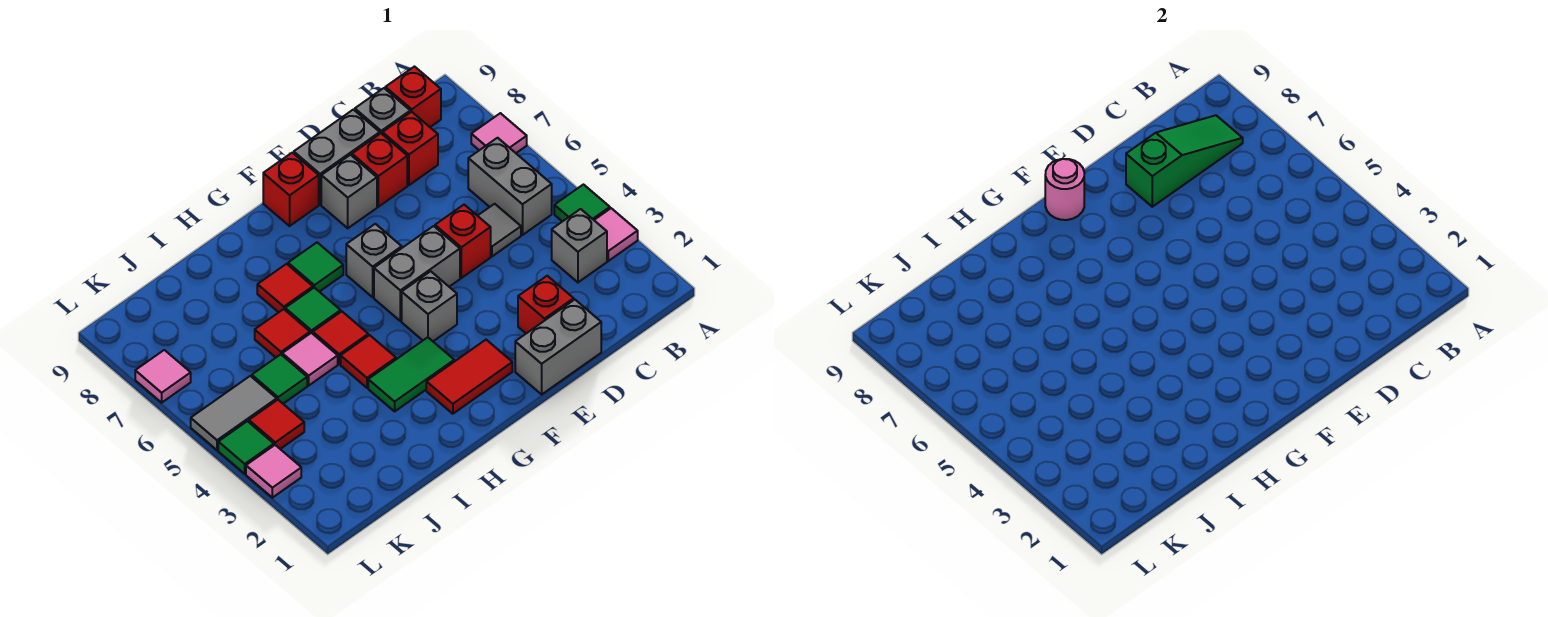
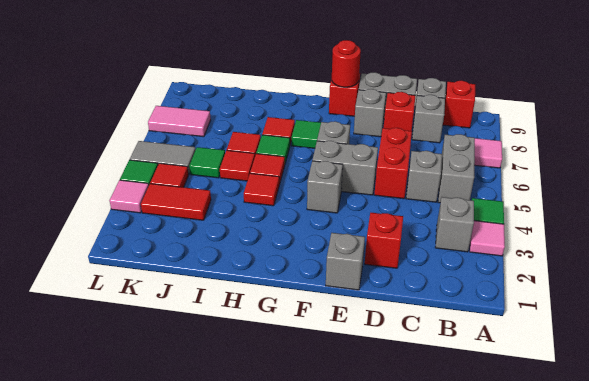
green 1x3 slope [1126,115,1243,207] -> none
grey 1x1 tile [478,204,521,256] -> grey 1x1 brick [406,151,442,202]
red 1x1 brick [383,112,438,185] -> grey 1x1 brick [412,95,445,143]
grey 1x2 brick [515,300,601,394] -> grey 1x1 brick [326,233,365,290]
red 1x1 brick [435,205,491,278] -> red 1x2 brick [374,128,412,199]
red 1x2 tile [426,340,512,414] -> red 1x2 tile moved to [141,184,211,220]
pink 1x1 round brick [1045,159,1084,220] -> red 1x1 round brick [332,40,361,87]
green 1x2 tile [368,337,454,411] -> none
pink 1x1 tile [282,333,338,385] -> red 1x1 tile [220,150,255,181]
pink 1x1 tile [135,350,191,403] -> pink 1x2 tile [148,106,211,137]

